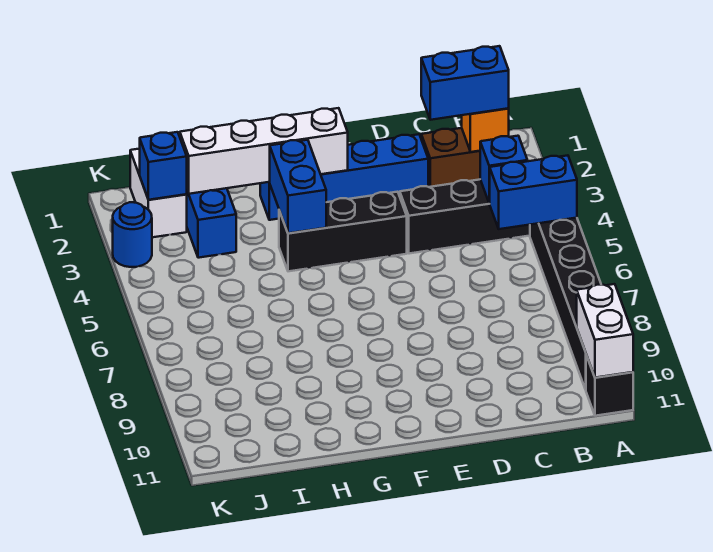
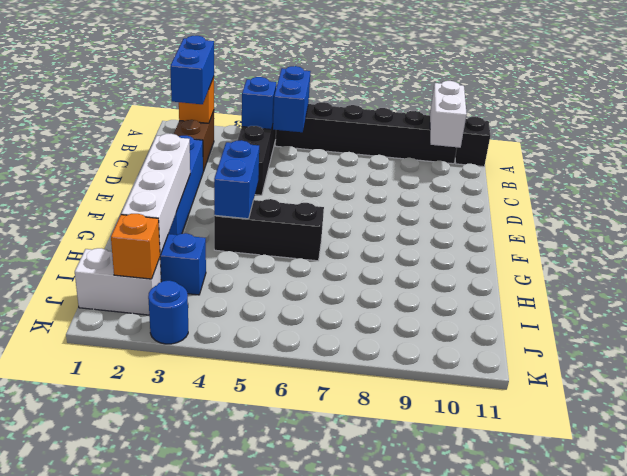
white 1x2 brick [577,284,633,378] -> white 1x2 brick turned to [430,81,467,148]
black 1x3 brick [279,192,407,271] -> black 1x3 brick turned to [214,199,324,261]
blue 1x2 brick [269,140,326,233] -> blue 1x2 brick turned to [214,140,259,219]
blue 1x1 brick [140,132,187,200] -> orange 1x1 brick [111,214,160,279]

